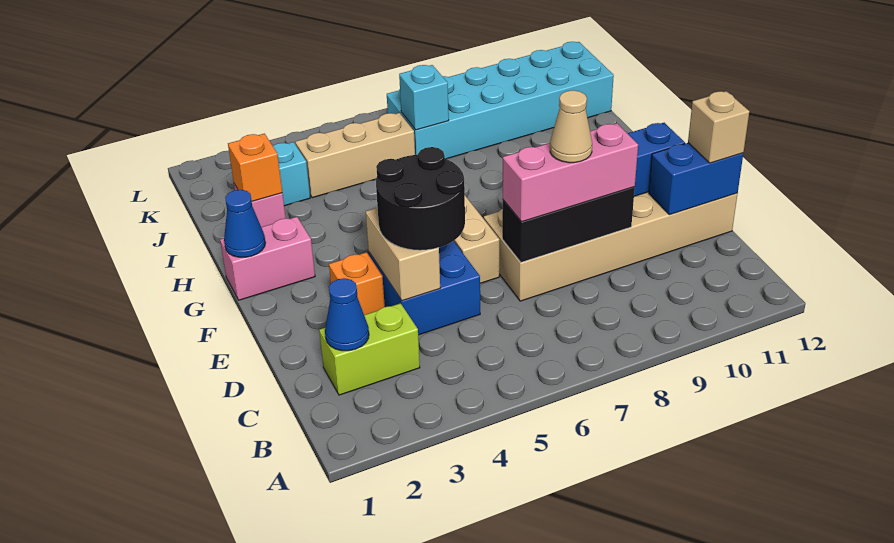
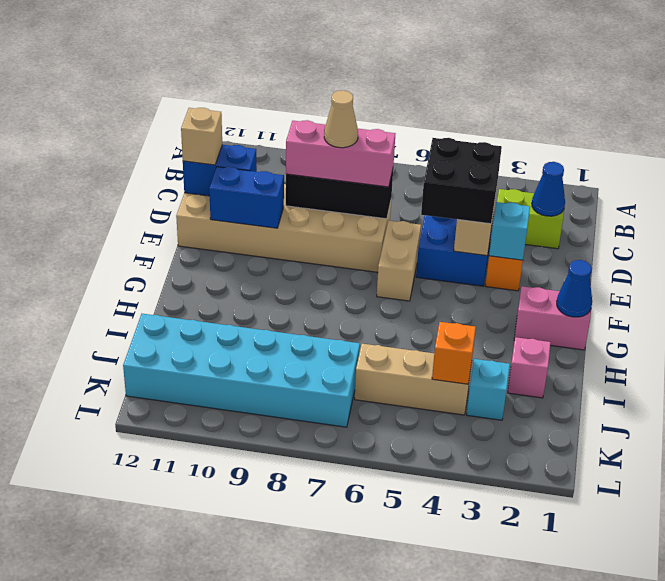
black 2x2 round brick [376,147,465,250] -> black 2x2 brick [421,138,502,224]
orange 1x1 brick [228,134,282,201] -> orange 1x1 brick moved to [432,322,476,384]
cyan 1x1 brick [399,65,449,130] -> cyan 1x1 brick moved to [489,202,530,260]

